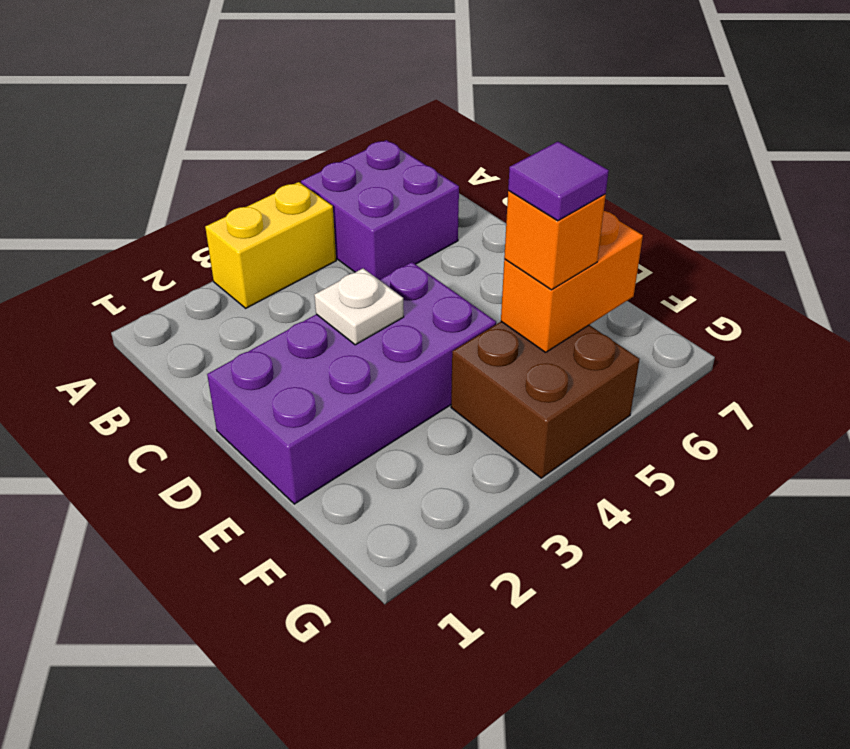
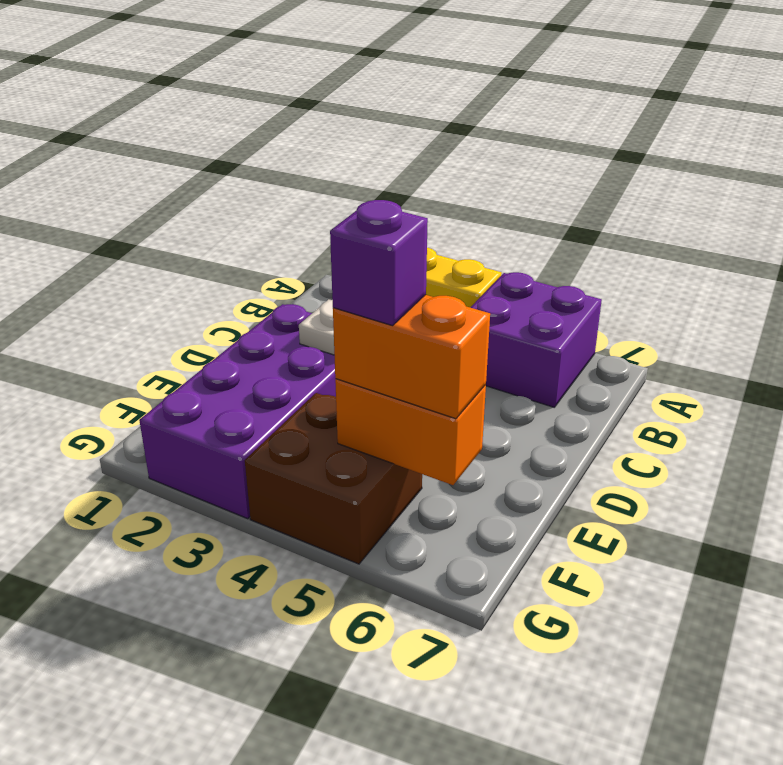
purple 2x4 brick [207,262,496,504] -> purple 2x4 brick turned to [139,304,336,519]
orange 1x1 brick [504,191,606,290] -> orange 1x2 brick [333,295,490,419]
purple 1x1 tile [508,142,609,221] -> purple 1x1 brick [330,200,428,326]

